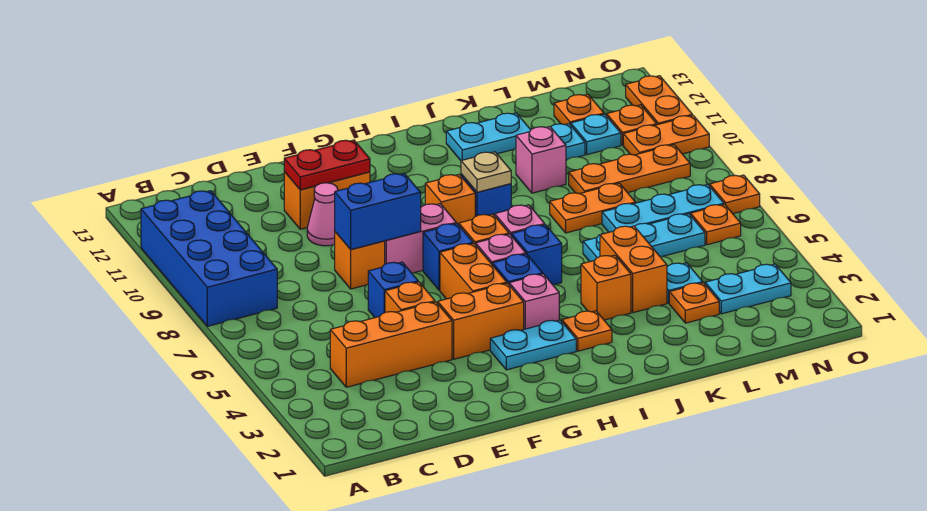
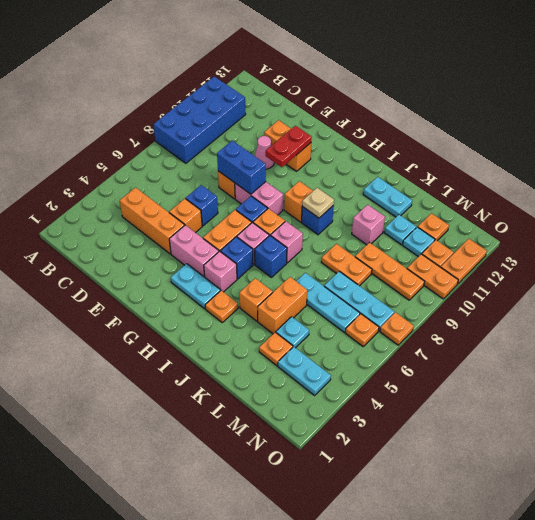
red 1x2 plate [284,140,370,190] -> red 1x2 plate turned to [266,126,312,167]
orange 1x2 brick [437,283,524,359] -> pink 1x2 brick [169,225,219,277]

